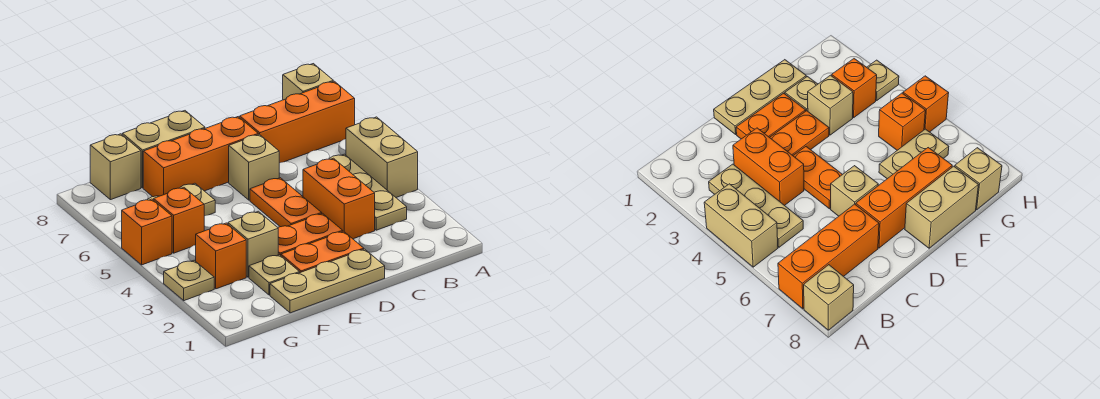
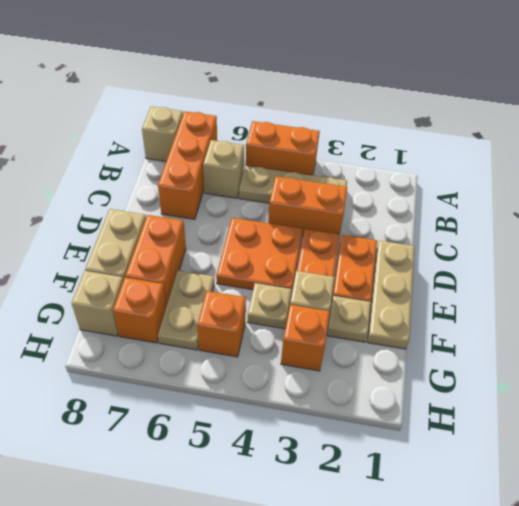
tan 1x2 brick [346,117,418,197] -> orange 1x2 brick [246,121,320,175]
orange 1x2 plate [250,178,322,227] -> orange 2x2 plate [216,218,303,294]
tan 1x1 brick [229,134,279,200] -> tan 1x1 brick moved to [203,140,244,198]
orange 1x3 brick [143,117,258,197] -> orange 1x2 brick [125,215,186,306]
tan 1x1 plate [164,260,214,301] -> tan 1x1 plate moved to [247,283,292,329]
orange 1x1 brick [122,199,172,265] -> orange 1x1 brick moved to [113,277,167,343]

